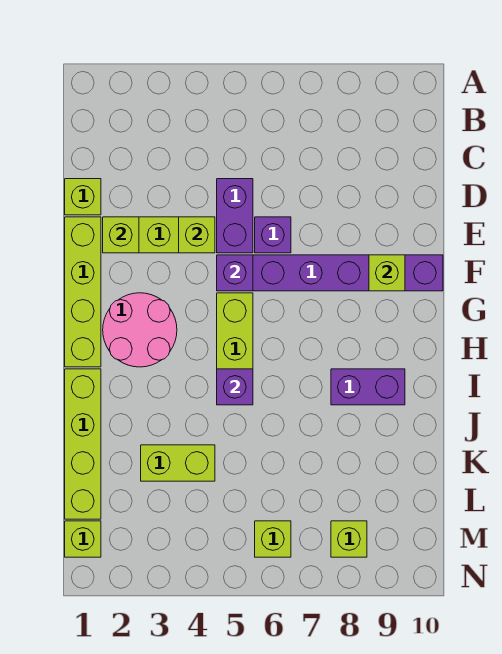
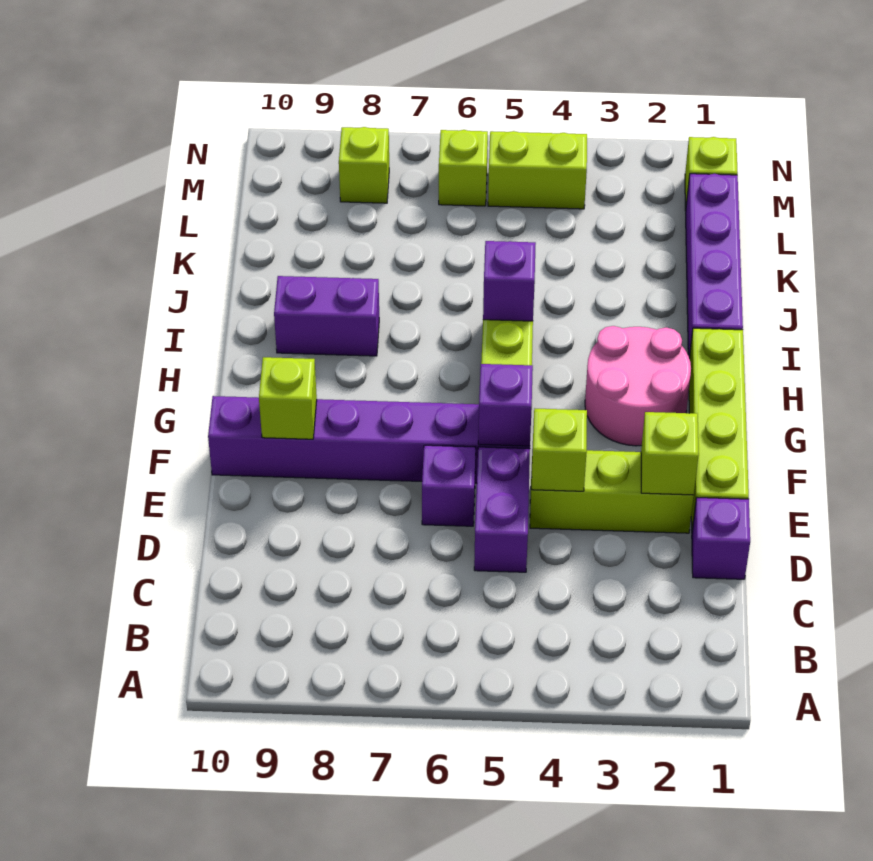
lime 1x1 brick [65,179,101,215] -> purple 1x1 brick [692,498,750,579]
lime 1x4 brick [65,369,101,519] -> purple 1x4 brick [686,174,743,358]
lime 1x2 brick [141,445,215,481] -> lime 1x2 brick moved to [488,131,587,209]

